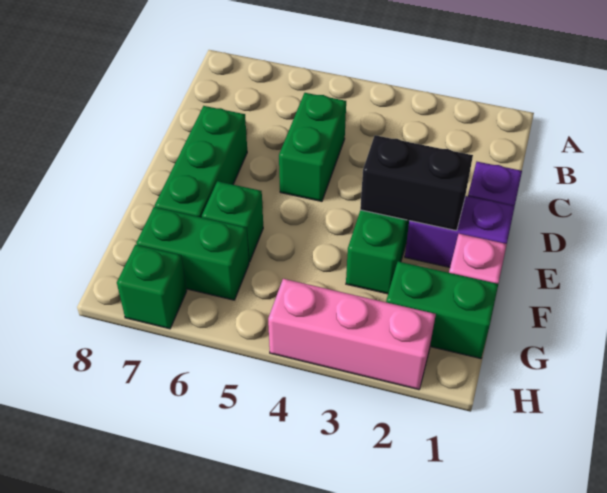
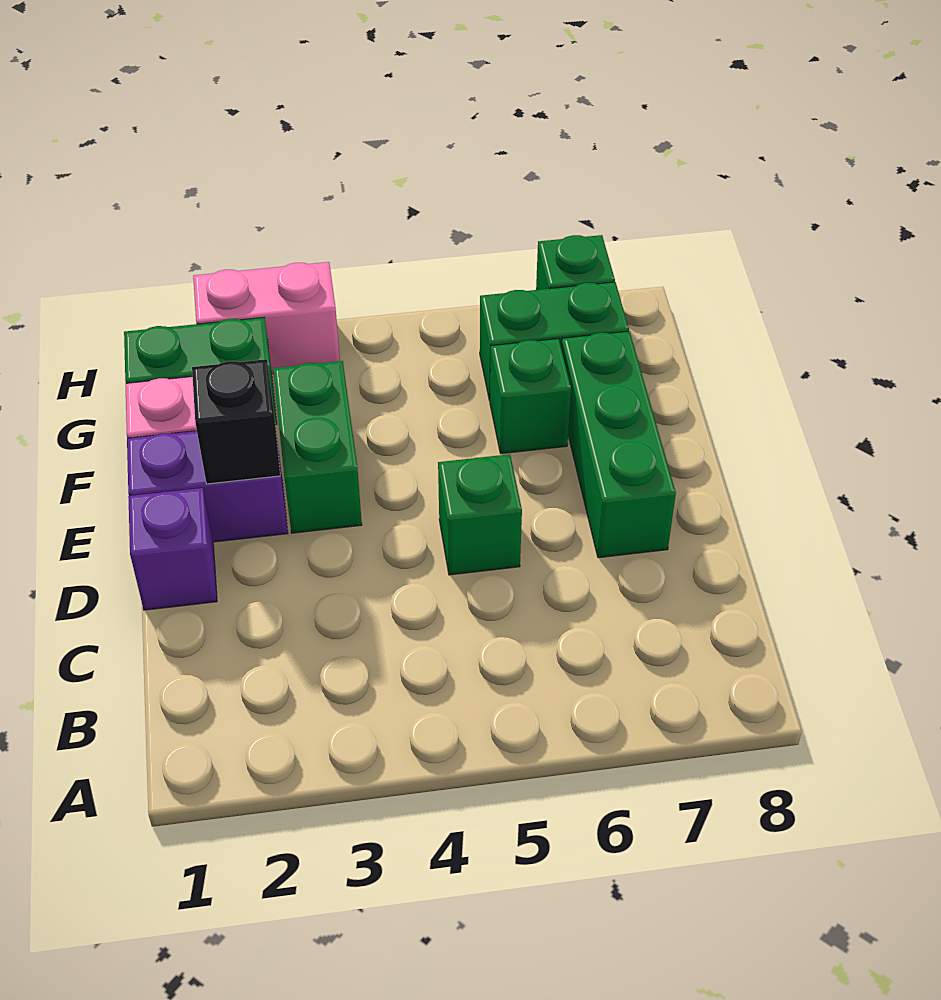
green 1x2 brick [279,93,346,201] -> green 1x1 brick [438,454,522,575]
black 1x2 brick [360,135,473,231] -> black 1x1 brick [192,359,280,484]
pink 1x3 brick [268,279,436,390] -> pink 1x2 brick [193,262,340,374]

